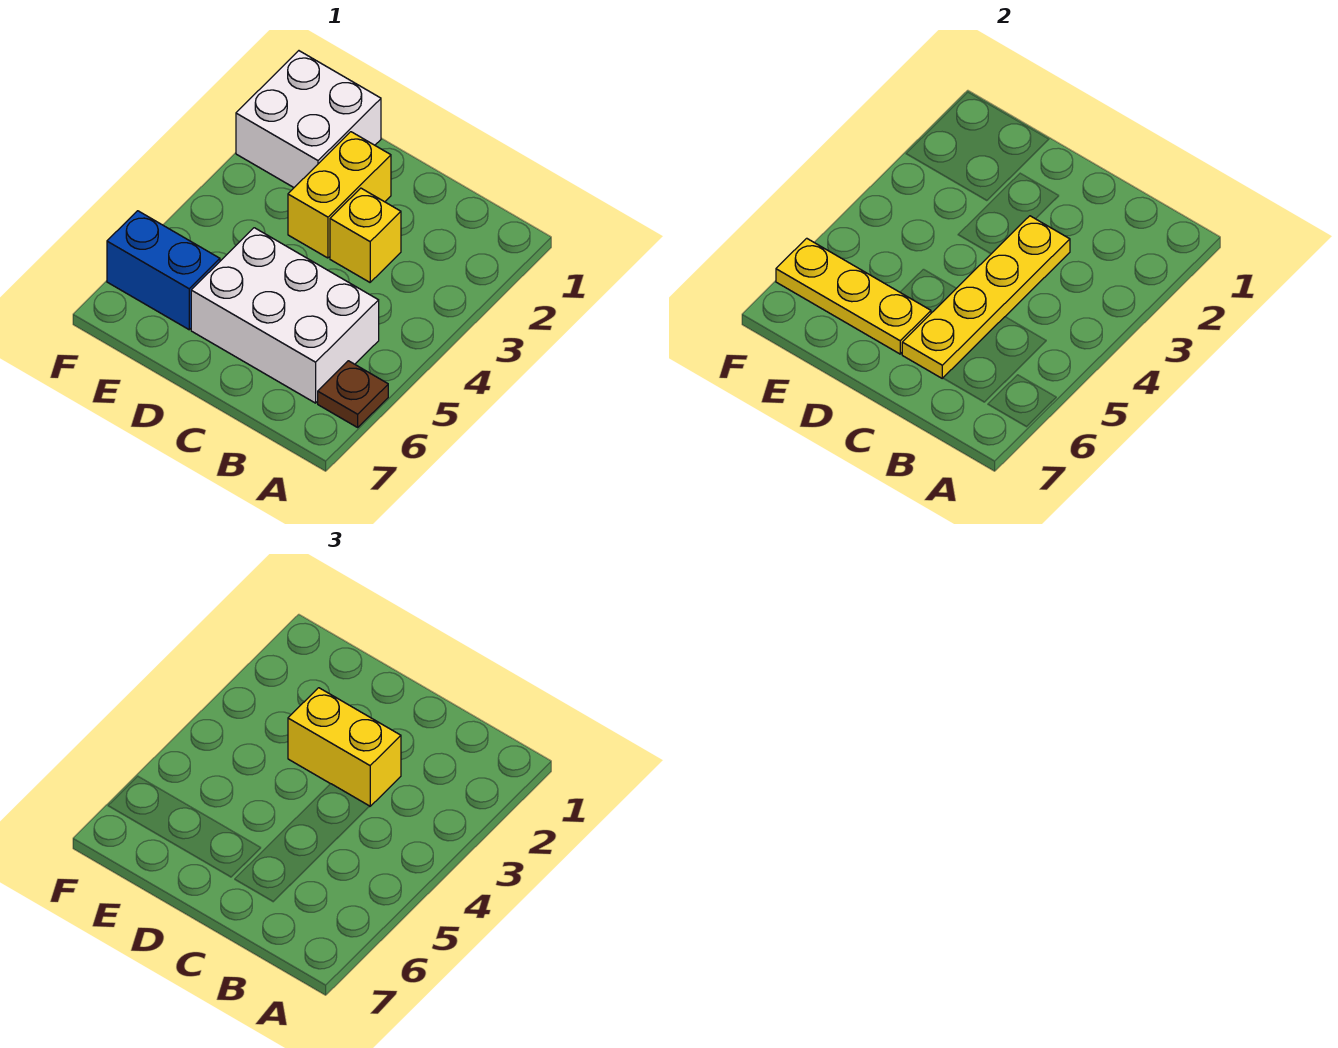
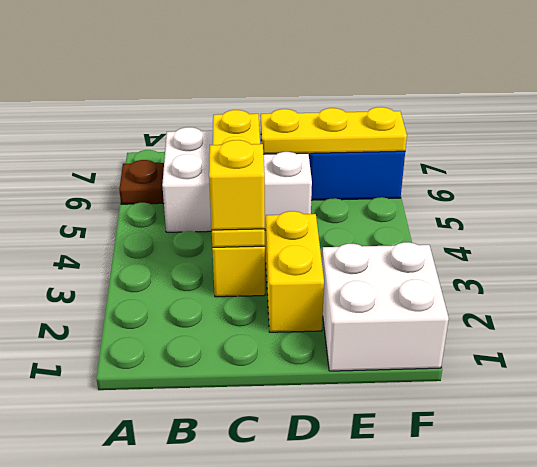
yellow 1x2 brick [288,688,401,806] -> yellow 1x1 brick [209,140,265,230]

